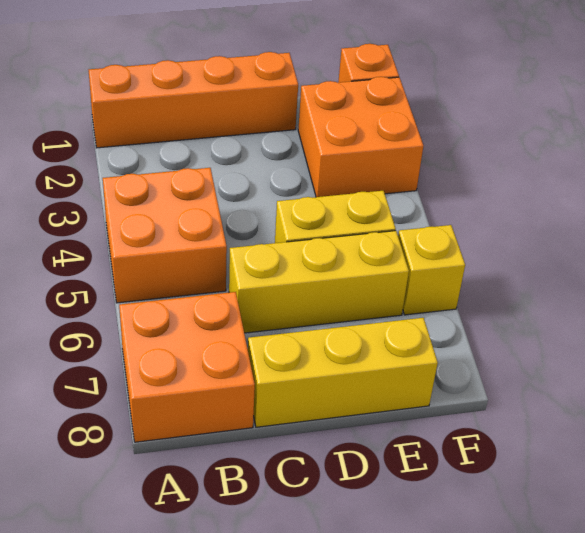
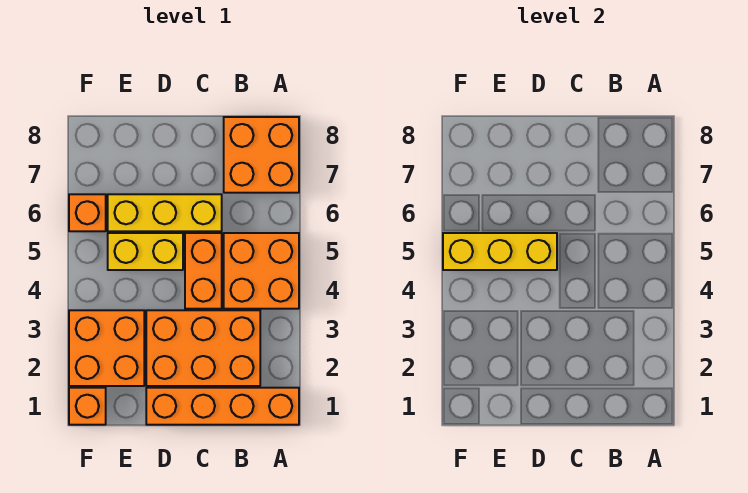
none -> orange 2x3 brick [146,310,260,386]
none -> orange 1x2 brick [185,233,222,309]
yellow 1x3 brick [248,318,438,427] -> yellow 1x3 brick moved to [443,233,557,270]
yellow 1x1 brick [398,225,465,315] -> orange 1x1 brick [69,194,106,231]

